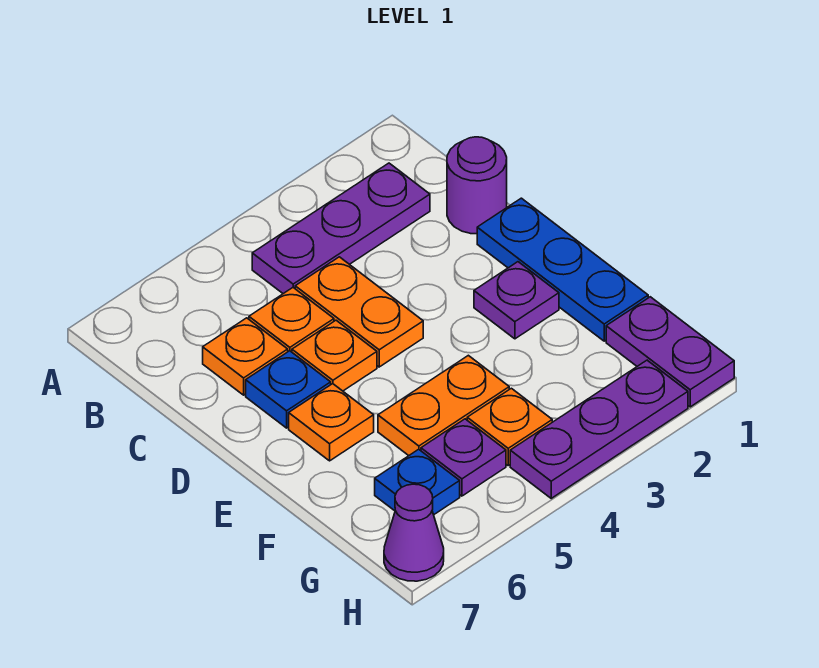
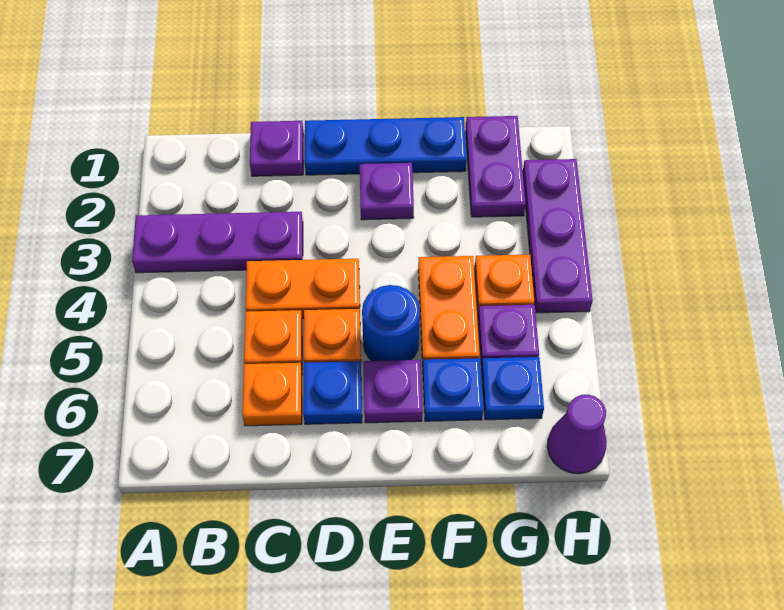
purple 1x3 plate [252,163,430,294] -> purple 1x3 plate turned to [132,212,303,273]
purple 1x1 round brick [447,137,507,234] -> purple 1x1 plate [250,121,304,176]
none -> blue 1x1 round brick [362,285,420,361]
orange 1x1 plate [289,384,374,461] -> purple 1x1 plate [363,360,422,423]
none -> blue 1x1 plate [423,358,483,421]
purple 1x2 plate [606,297,734,407] -> purple 1x2 plate turned to [466,116,526,217]

